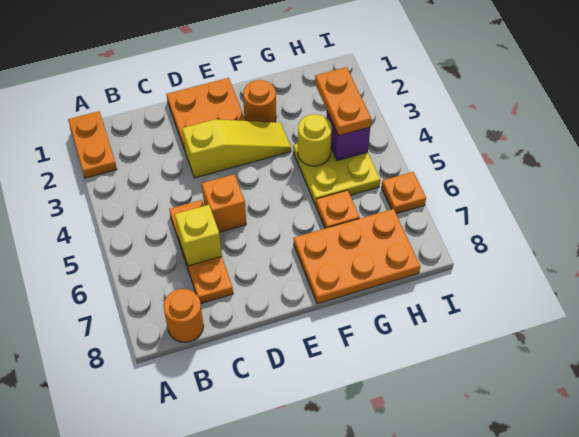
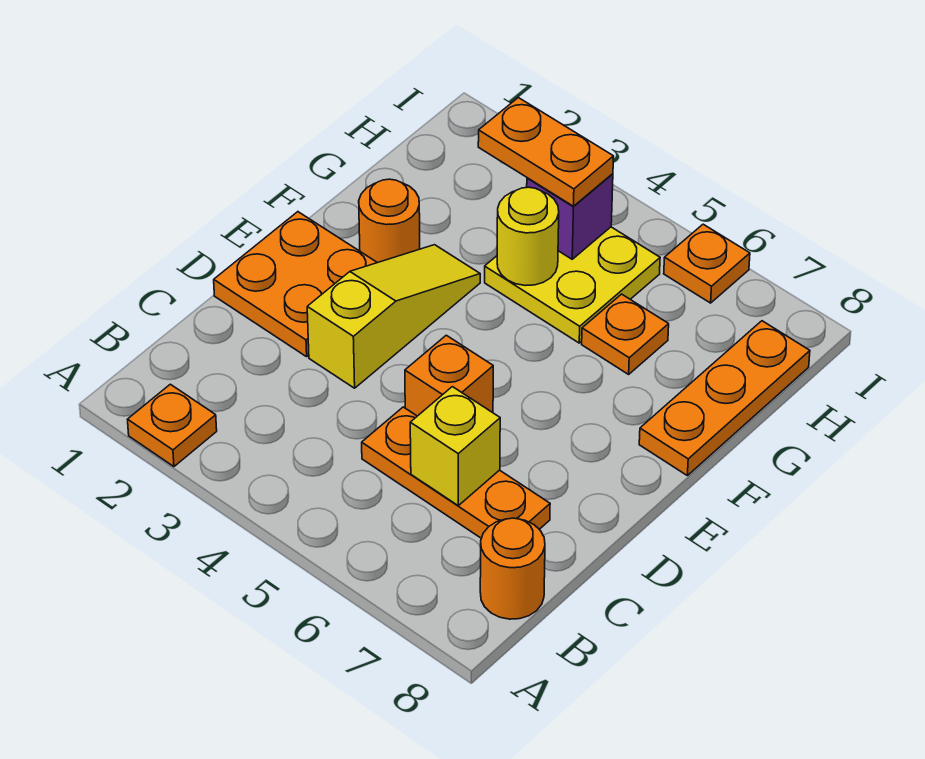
orange 1x2 plate [68,111,117,178] -> orange 1x1 plate [128,384,217,467]
orange 2x3 plate [294,209,420,304] -> orange 1x3 plate [639,321,810,475]

